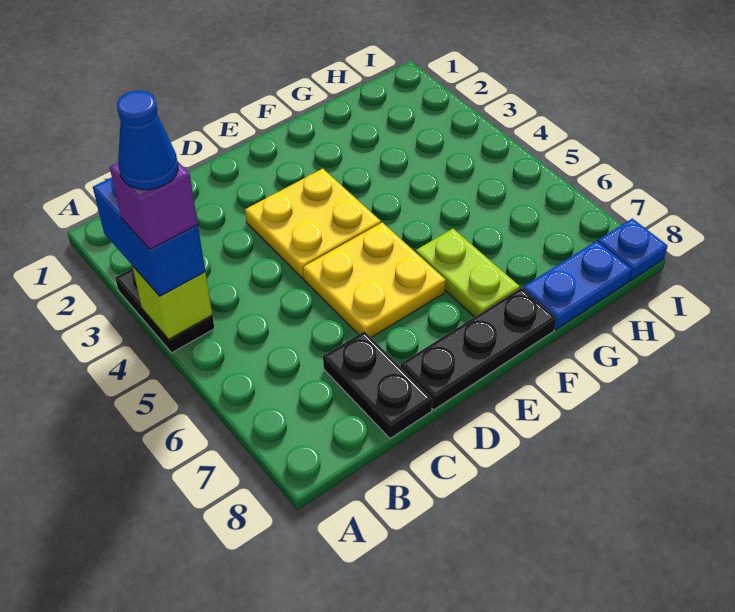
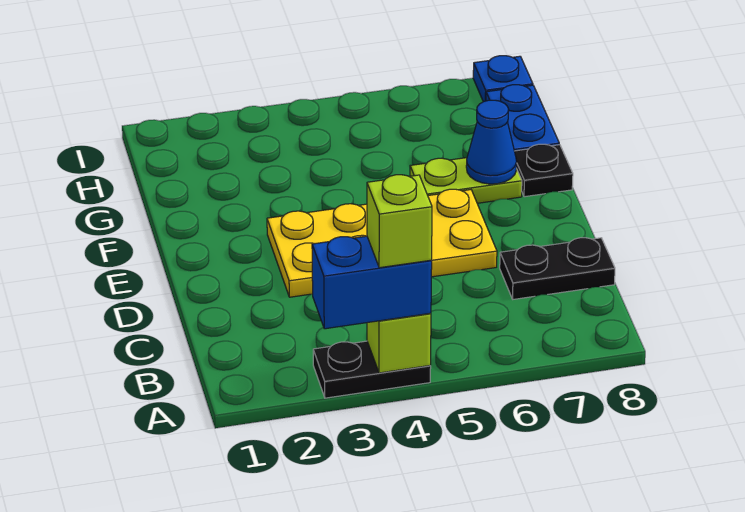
purple 1x1 brick [110,161,198,249] -> lime 1x1 brick [367,175,432,268]
blue 1x1 cone [117,91,178,190] -> blue 1x1 cone moved to [466,100,517,184]
black 1x3 plate [400,288,556,410] -> black 1x1 plate [515,144,573,197]

